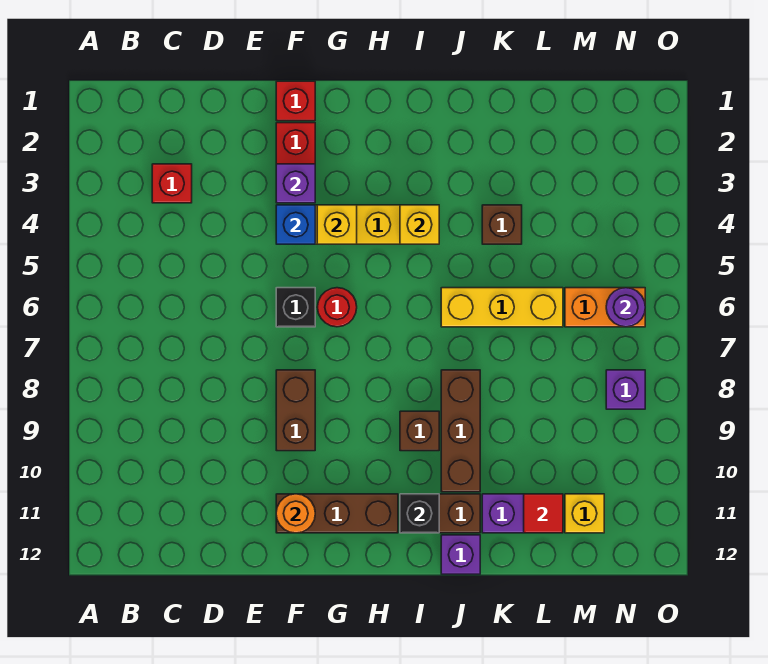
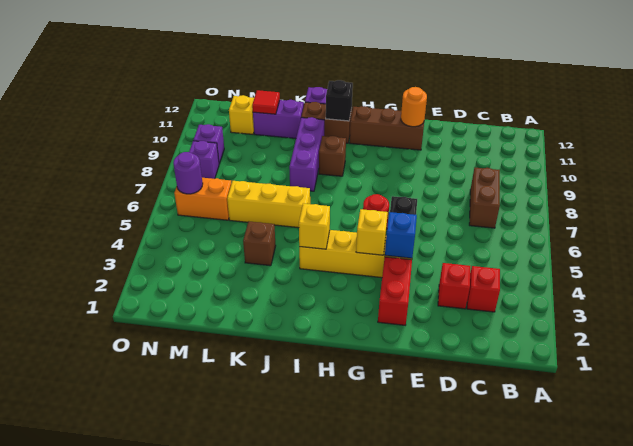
red 1x1 brick [276,81,315,121] -> red 1x1 brick moved to [438,263,470,309]
purple 1x1 brick [276,164,315,203] -> purple 1x1 brick moved to [193,124,224,164]
brown 1x2 brick [276,370,315,451] -> brown 1x2 brick moved to [469,168,500,228]
brown 1x3 brick [441,370,480,492] -> purple 1x3 brick [289,117,324,191]

